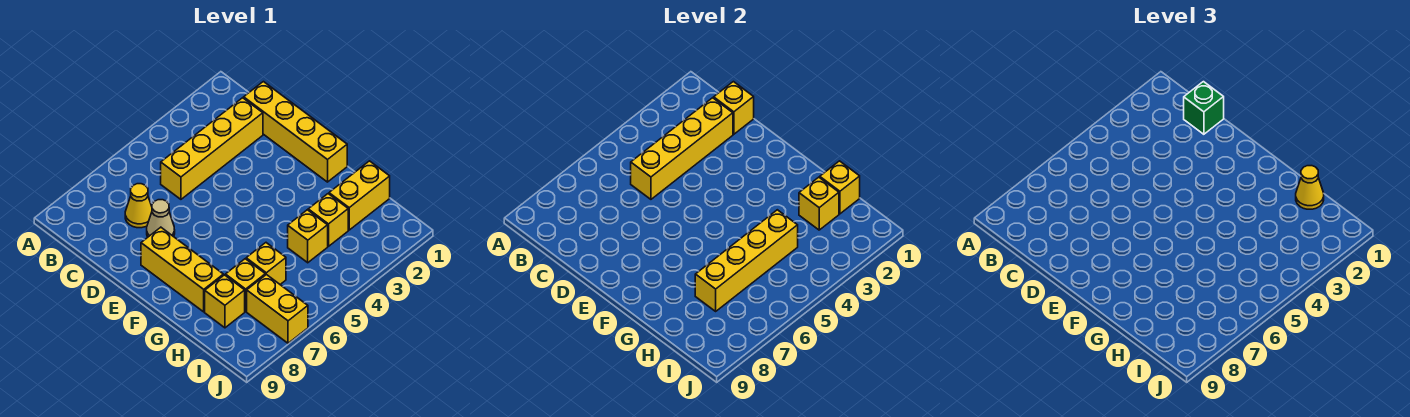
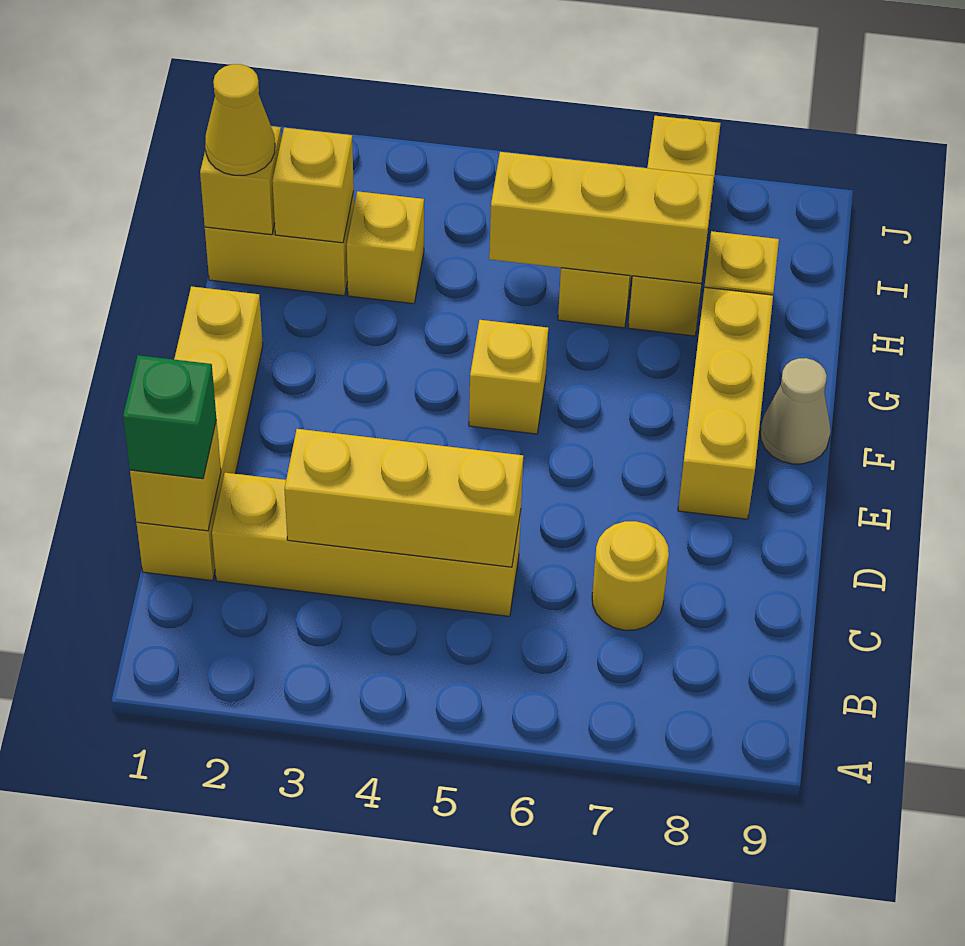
yellow 1x4 brick [631,98,733,199] -> yellow 1x3 brick [284,429,523,567]
yellow 1x1 cone [125,184,152,228] -> yellow 1x1 round brick [592,521,669,630]
tan 1x1 cone [147,200,175,237] -> tan 1x1 cone moved to [760,358,831,464]
yellow 1x1 brick [288,210,328,263] -> yellow 1x1 brick moved to [469,320,548,434]
yellow 1x4 brick [695,210,798,311] -> yellow 1x3 brick [489,152,714,284]

